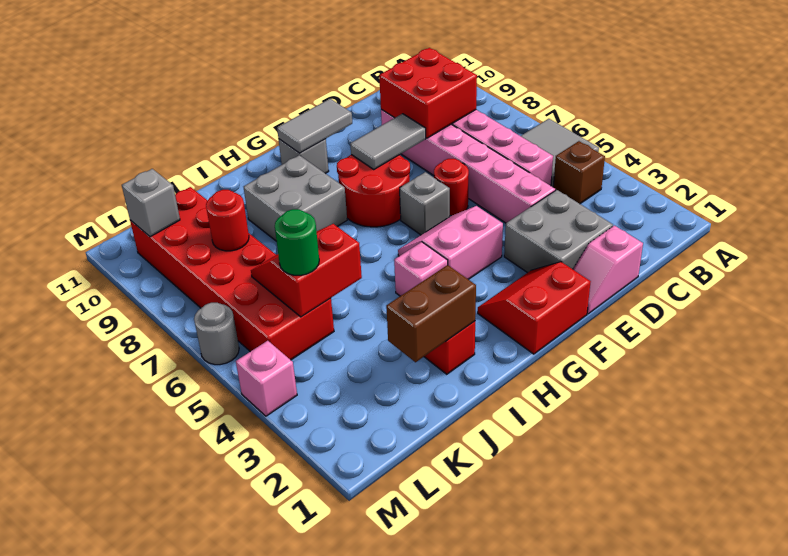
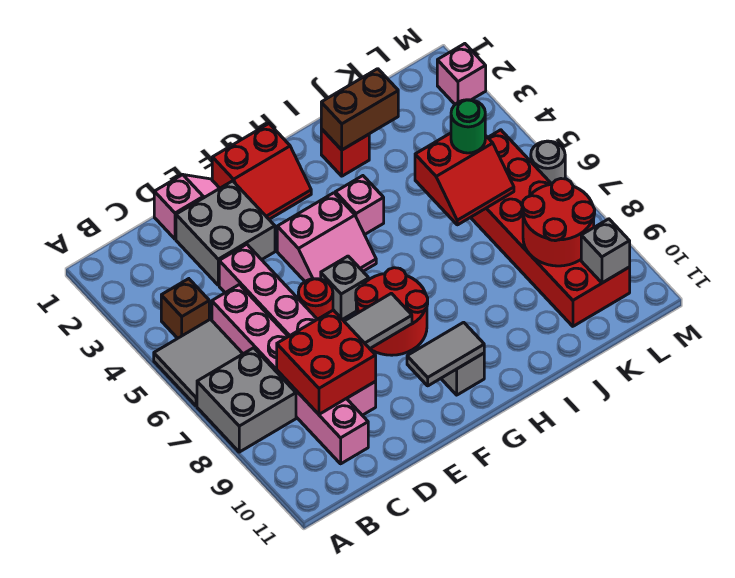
grey 2x2 brick [244,155,347,241] -> grey 2x2 brick moved to [197,348,296,452]
red 1x1 round brick [206,190,249,251] -> red 2x2 round brick [522,179,595,266]
pink 1x1 brick [236,341,297,416] -> pink 1x1 brick moved to [437,44,486,104]

